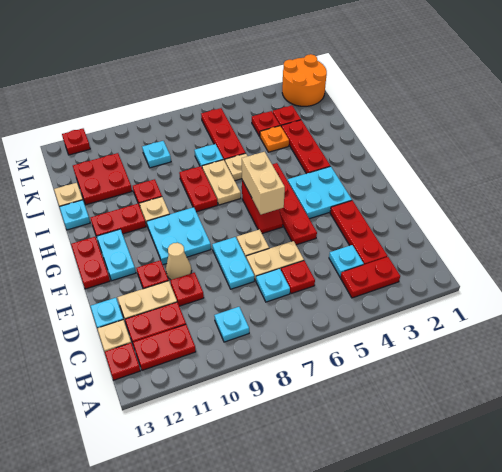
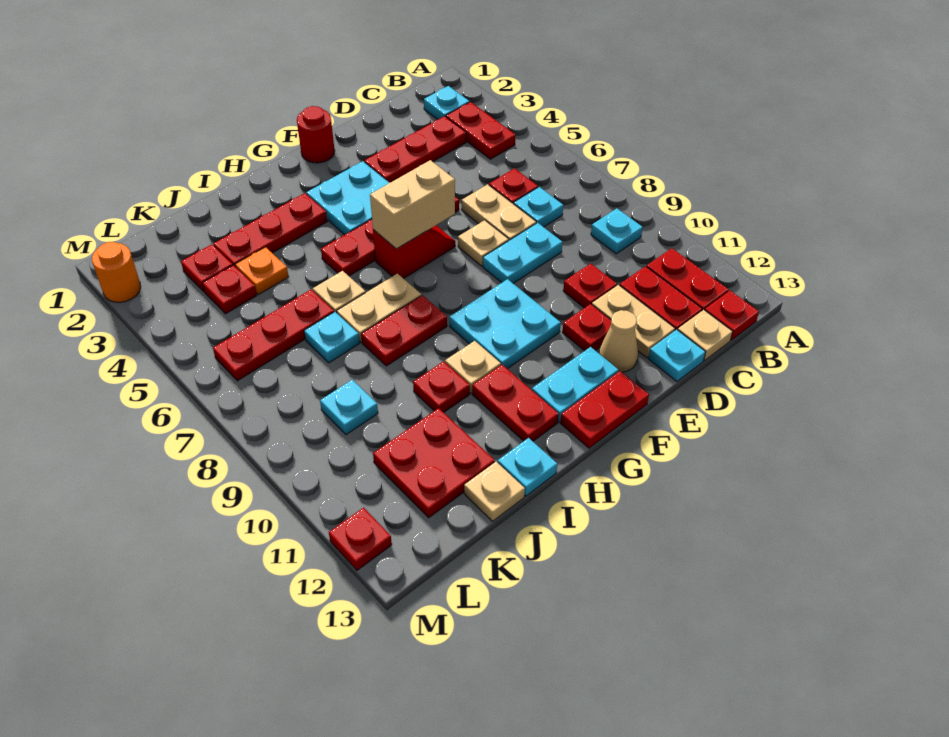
cyan 1x1 plate [329,245,364,277] -> cyan 1x1 plate moved to [424,86,469,119]
tan 1x1 cone [166,243,191,280] -> tan 1x1 cone moved to [599,310,638,372]
none -> red 1x1 round brick [297,106,335,163]
orange 2x2 round brick [282,54,327,106] -> orange 1x1 round brick [92,242,141,302]

